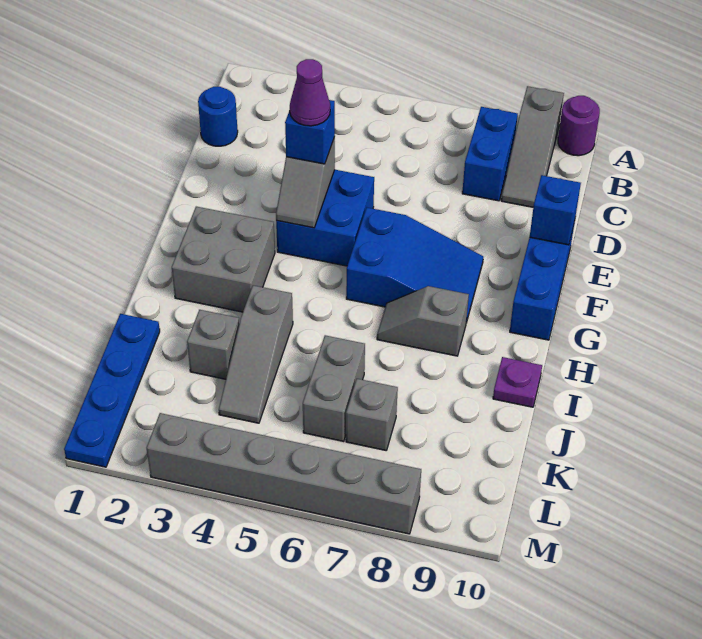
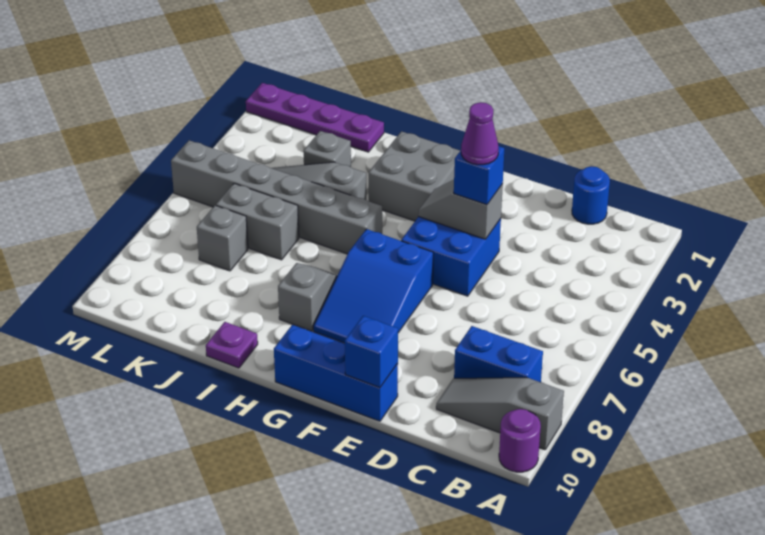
blue 1x4 plate [64,314,160,467] -> purple 1x4 plate [246,83,384,152]
grey 1x6 brick [147,413,421,534] -> grey 1x6 brick turned to [171,140,382,254]

